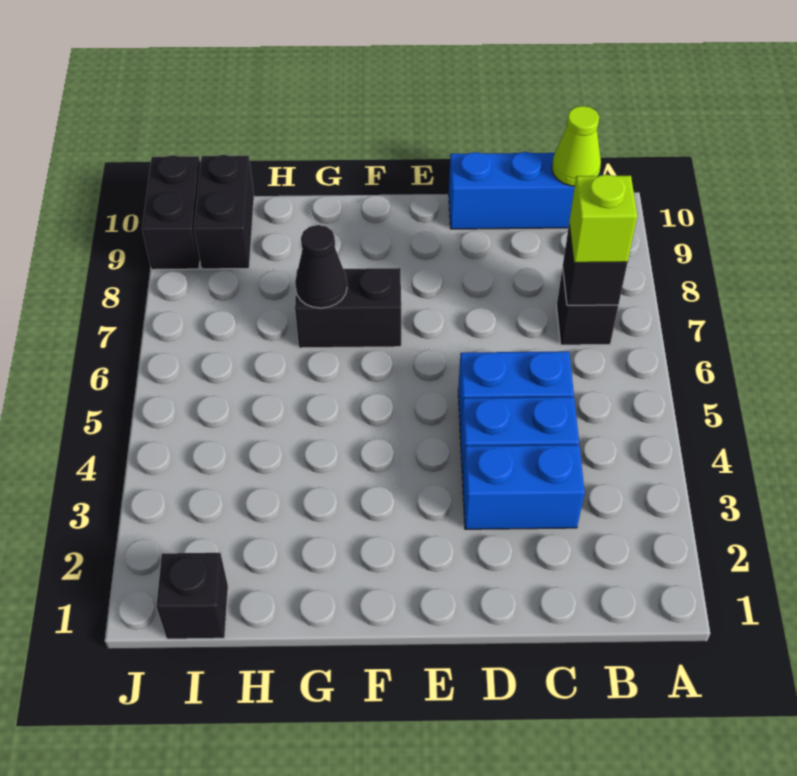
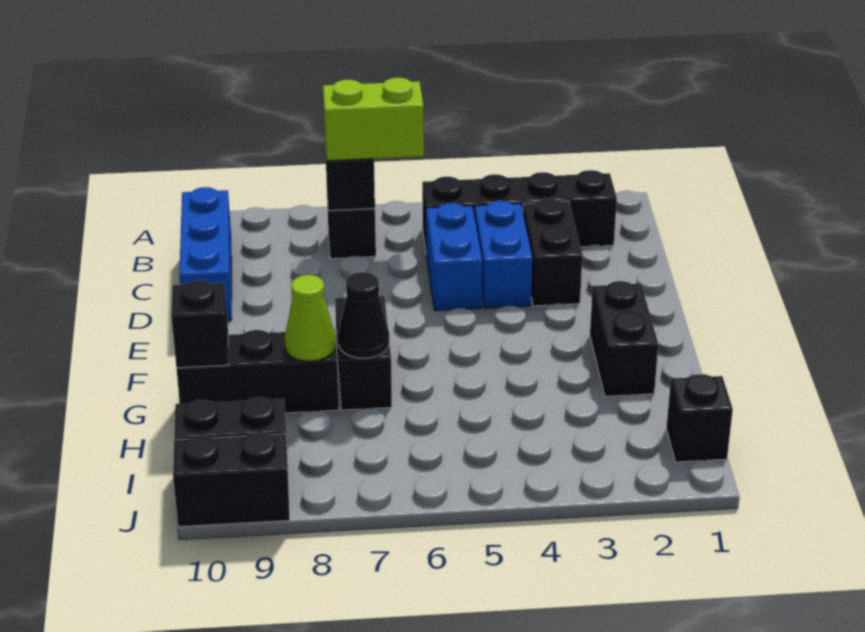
none -> black 1x4 brick [422,170,617,249]
lime 1x1 brick [569,174,637,263] -> lime 1x2 brick [323,78,424,161]
lime 1x1 cone [552,106,601,186] -> lime 1x1 cone moved to [284,275,336,361]
blue 1x2 brick [462,445,585,529] -> black 1x2 brick [523,198,583,306]
none -> black 1x2 brick [590,281,658,396]
none -> black 1x3 brick [176,330,339,413]
none -> black 1x1 brick [171,280,228,368]

